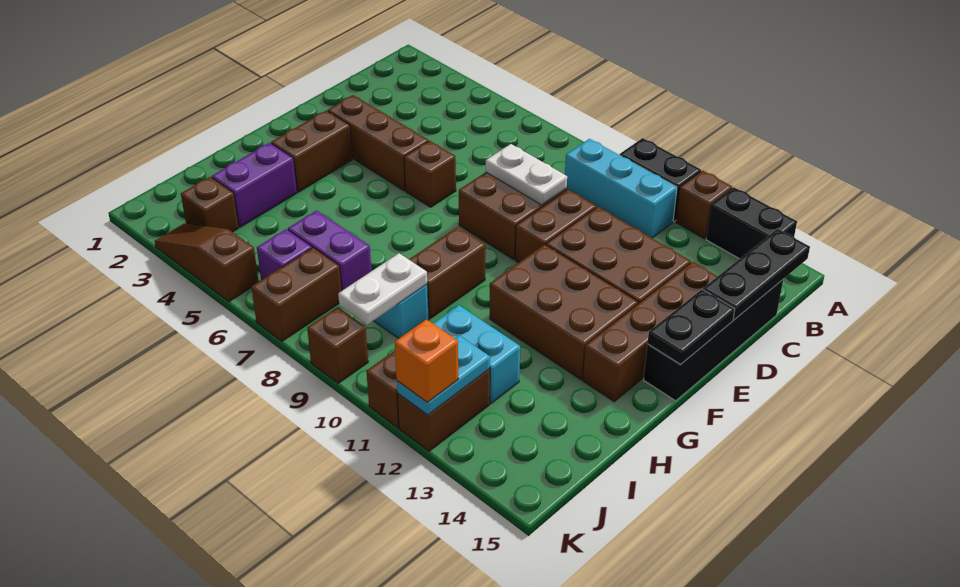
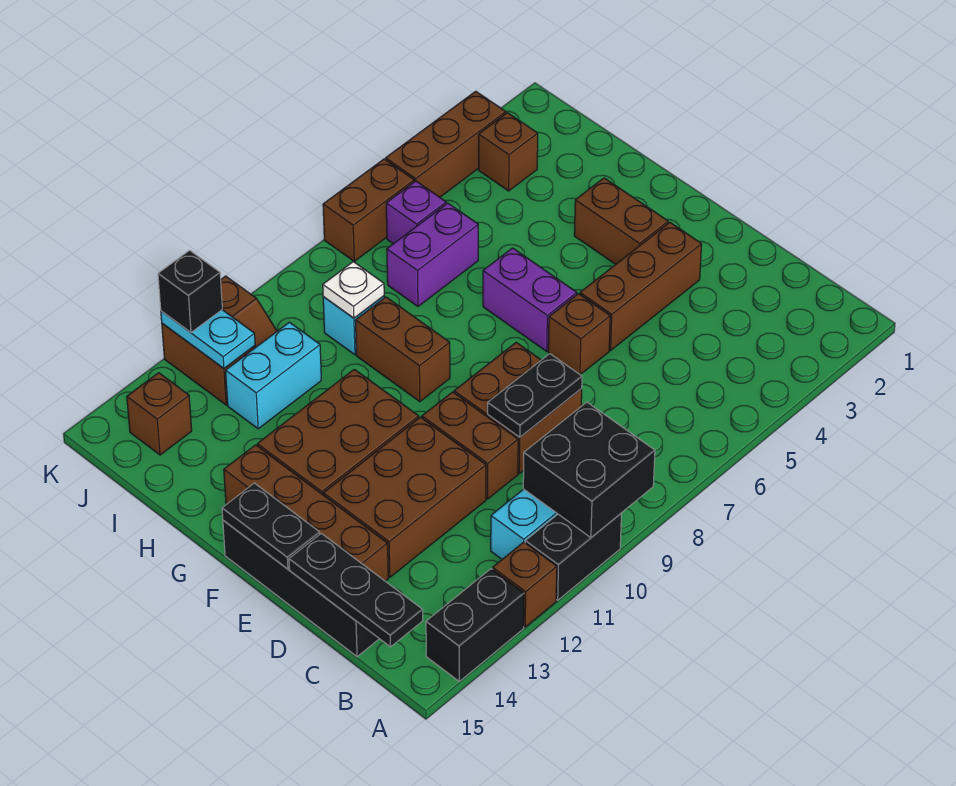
none -> black 2x2 brick [523,402,655,538]
white 1x2 plate [486,144,567,205] -> black 1x2 plate [488,354,582,437]
purple 1x2 brick [212,143,297,227] -> purple 1x2 brick moved to [483,248,577,351]
white 1x2 plate [338,253,427,325] -> white 1x1 plate [323,262,384,318]
brown 1x2 brick [251,248,342,341] -> brown 1x2 brick turned to [323,159,414,261]
brown 1x3 slope [155,223,259,302] -> brown 1x3 brick [386,91,506,197]
brown 1x1 brick [307,307,368,383] -> brown 1x1 brick moved to [127,373,192,455]
orange 1x1 brick [395,319,458,402] -> black 1x1 brick [158,250,222,332]

